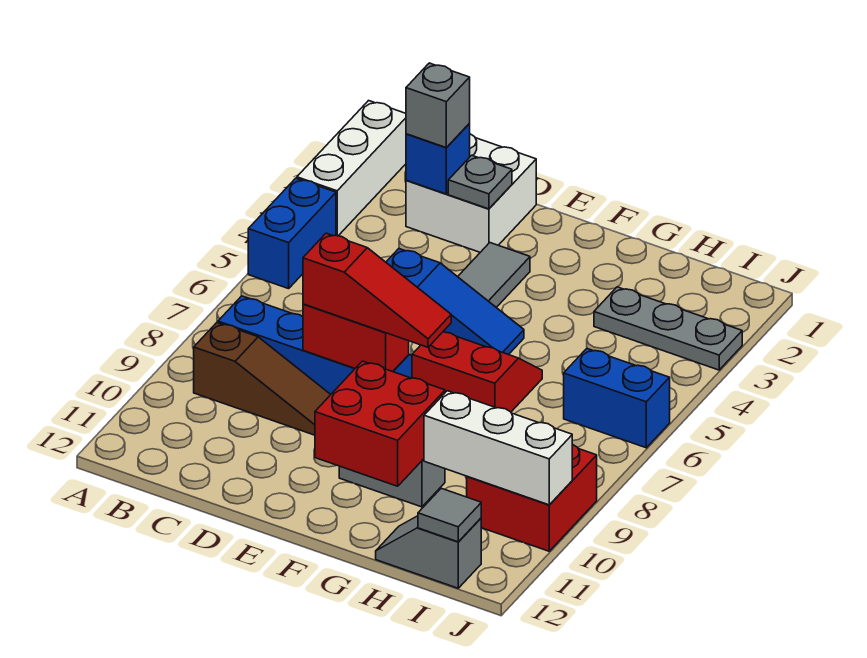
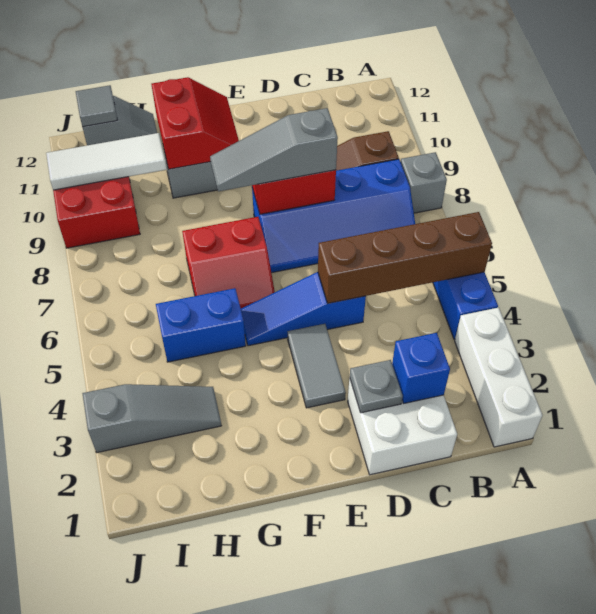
none -> brown 1x4 brick [318,212,492,303]
grey 1x1 brick [406,63,470,148] -> grey 1x1 brick moved to [401,152,447,213]
red 1x3 slope [303,233,451,347] -> grey 1x3 slope [210,108,338,191]
red 2x2 brick [315,361,445,486] -> red 2x2 slope [151,77,239,169]
grey 1x3 plate [594,287,742,370] -> grey 1x3 slope [82,384,222,453]
white 1x3 brick [424,391,572,505] -> white 1x3 tile [46,133,167,190]
blue 1x2 brick [564,349,670,448] -> blue 1x2 brick moved to [156,288,246,362]

